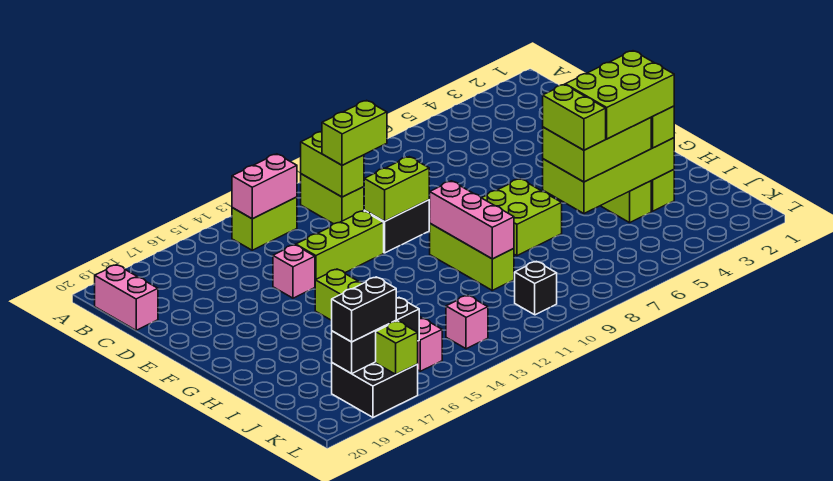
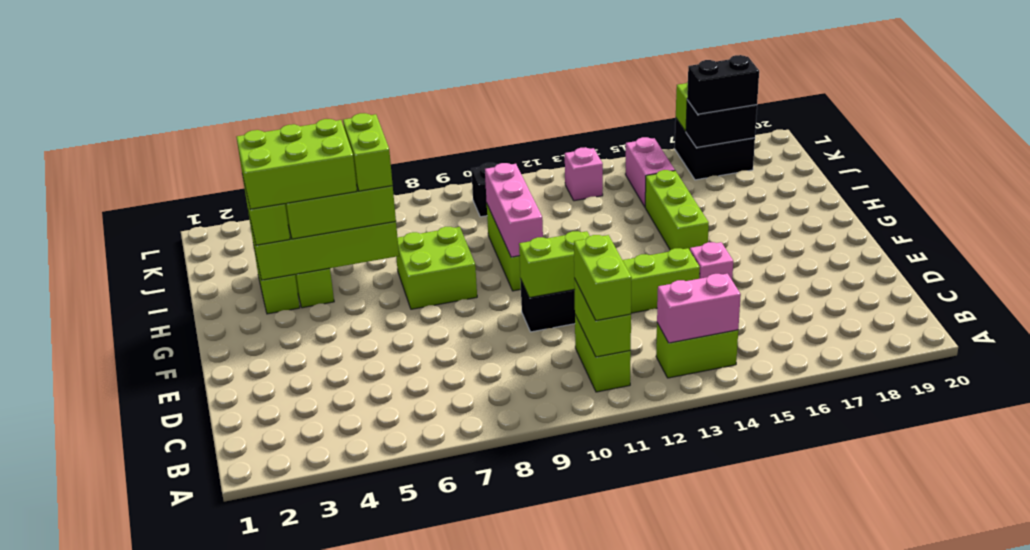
pink 1x2 brick [95,265,158,330] -> none
lime 1x2 brick [322,100,387,165] -> lime 1x2 brick turned to [574,235,632,321]
black 1x3 brick [332,298,419,374] -> black 1x2 brick [686,100,757,148]

